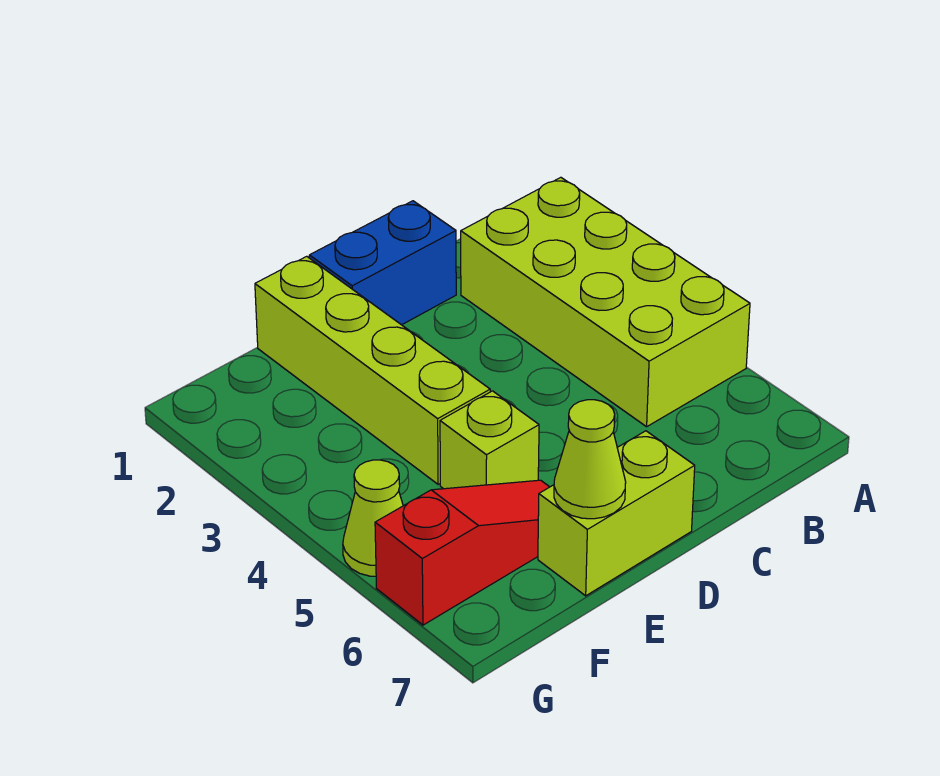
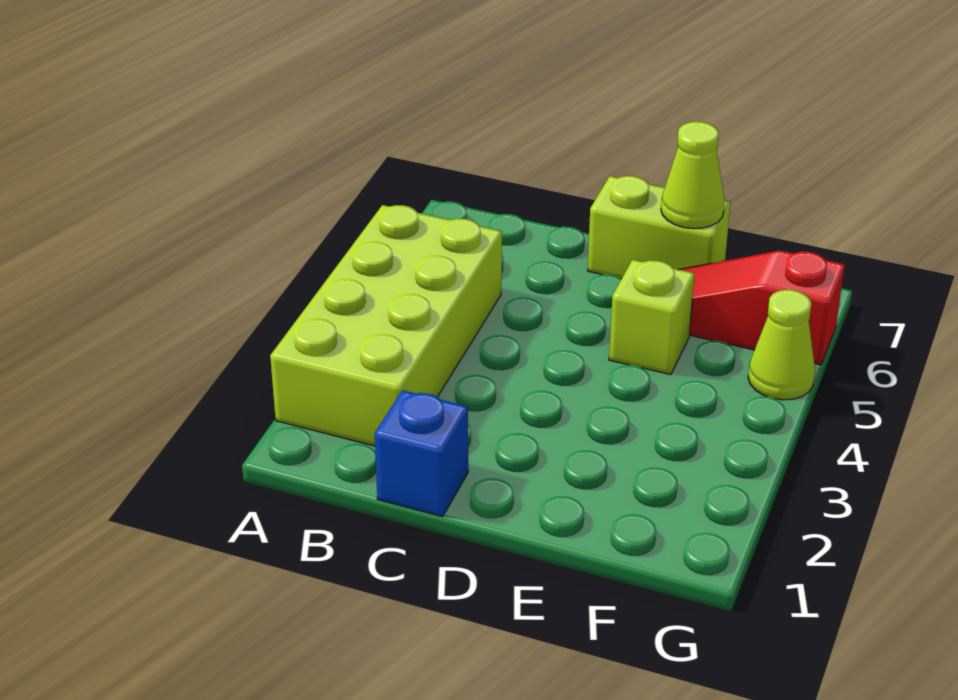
blue 1x2 brick [309,201,456,325] -> blue 1x1 brick [375,390,468,517]
lime 1x4 brick [255,256,490,484] -> none

